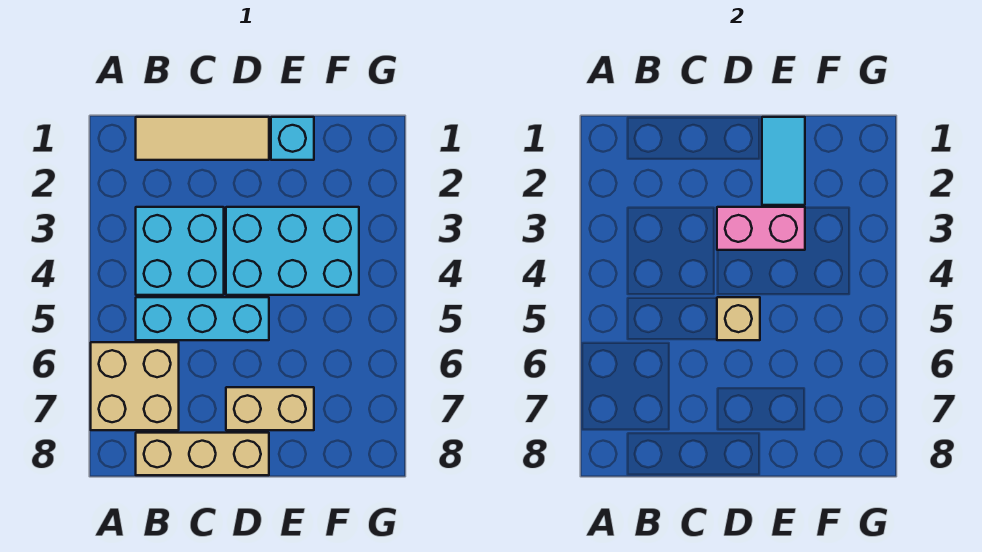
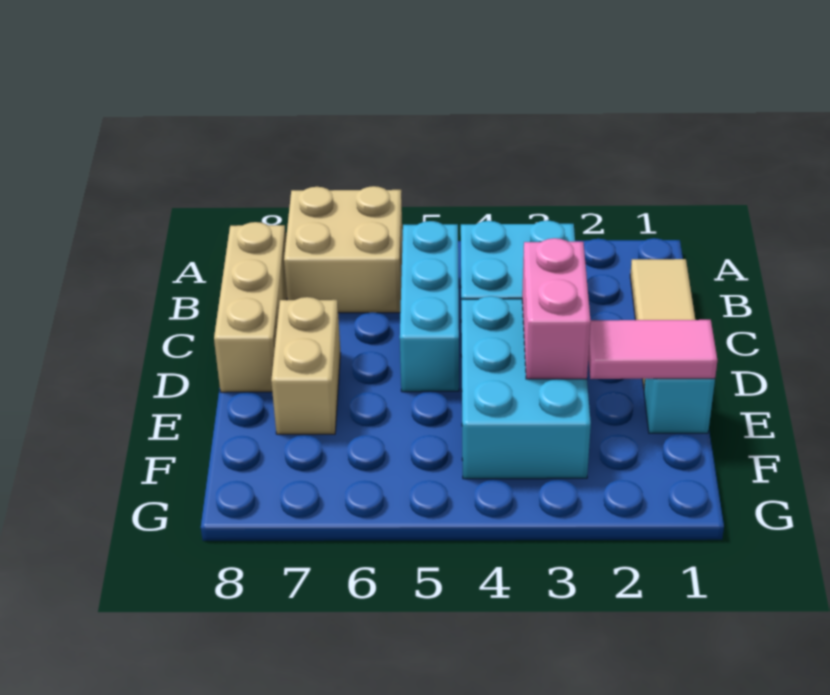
tan 1x1 brick [717,297,760,340] -> none
cyan 1x2 tile [762,117,805,205] -> pink 1x2 tile [588,320,718,379]

